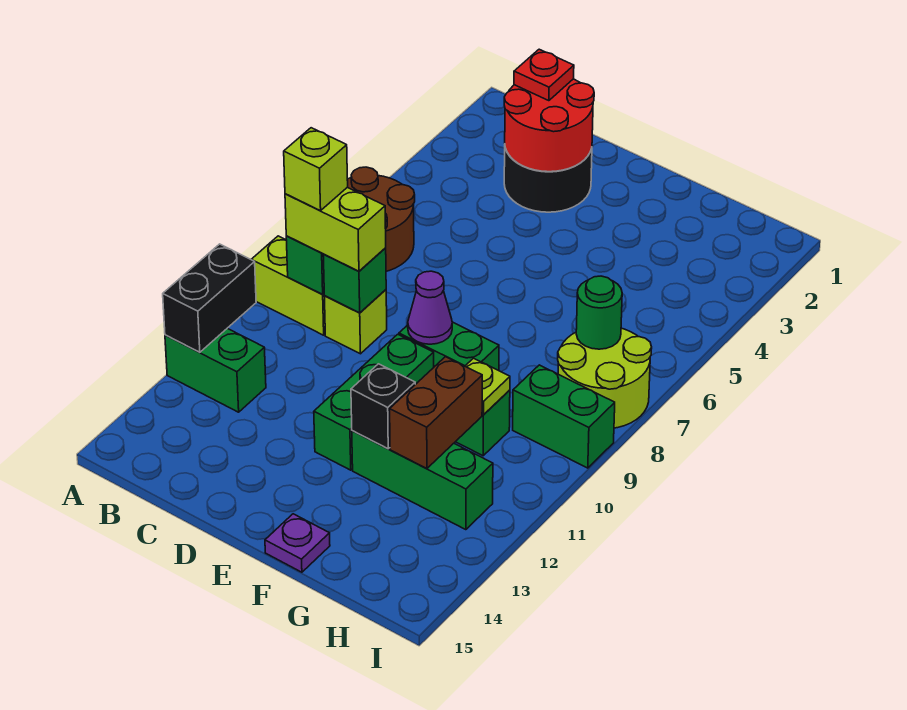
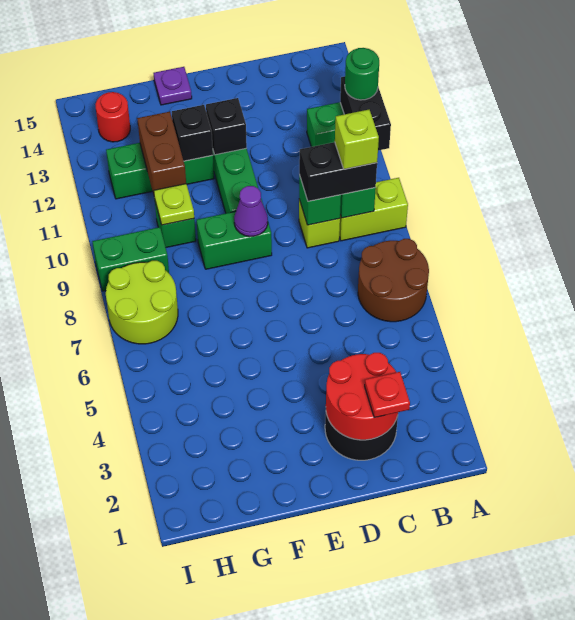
lime 1x2 brick [285,187,386,271] -> black 1x2 brick [299,142,377,201]
none -> black 1x1 brick [206,98,247,155]
green 1x1 round brick [576,276,622,349] -> green 1x1 round brick moved to [345,48,379,100]
none -> red 1x1 round brick [95,92,130,142]

